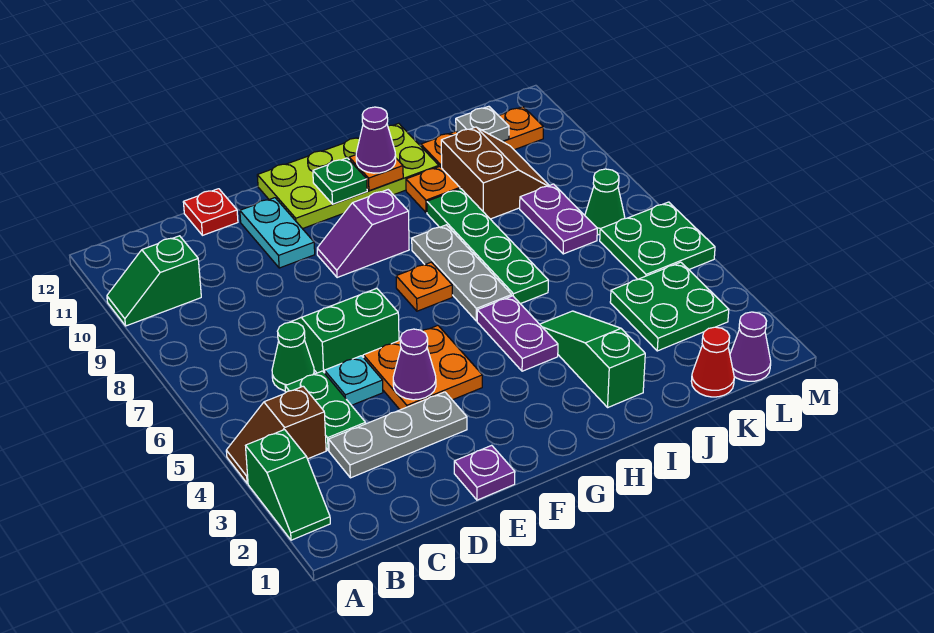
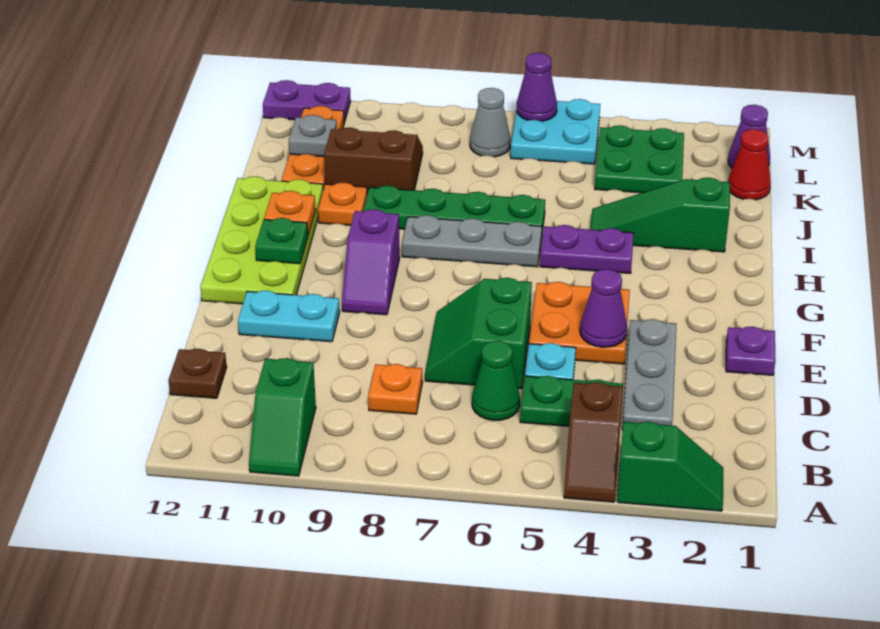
none -> brown 1x1 plate [168,349,227,398]
red 1x1 plate [183,189,238,235] -> none
orange 1x1 plate [396,262,452,311] -> orange 1x1 plate moved to [368,364,423,414]
purple 1x1 cone [356,107,396,173] -> purple 1x1 cone moved to [517,53,557,121]
purple 1x2 plate [520,184,597,254] -> purple 1x2 plate moved to [263,80,351,123]
green 2x2 plate [600,202,715,279] -> cyan 2x2 plate [511,99,600,164]
green 1x1 cone [585,169,625,235] -> grey 1x1 cone [470,88,511,157]

